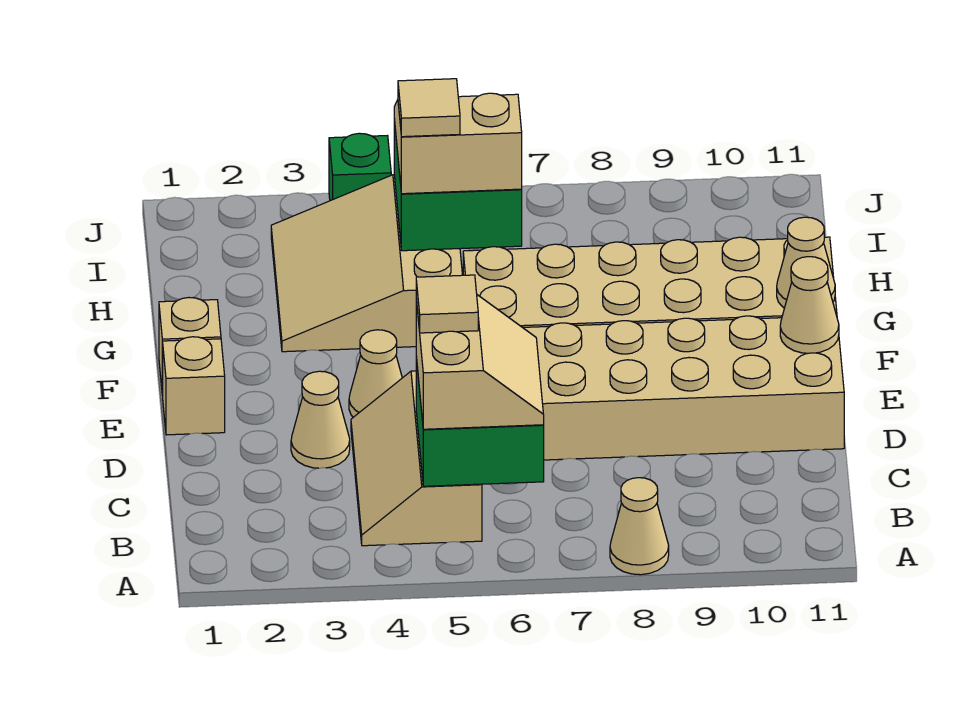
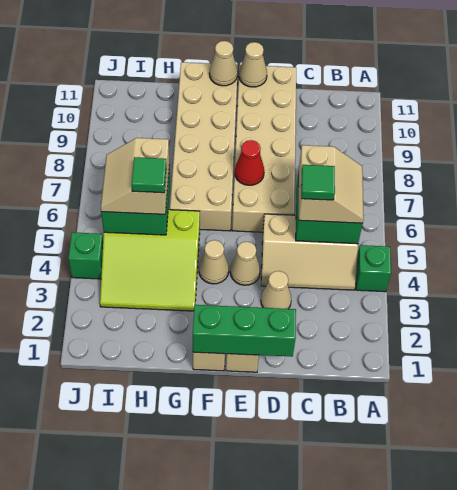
none -> green 1x1 brick [356,245,391,292]
tan 1x1 cone [610,478,669,575] -> tan 1x1 cone moved to [199,240,229,284]
tan 2x2 slope [416,295,544,429] -> tan 2x2 slope turned to [298,145,364,223]
tan 1x1 tile [416,275,478,333] -> green 1x1 tile [301,165,335,200]
none -> green 1x3 brick [193,305,296,357]
none -> red 1x1 cone [235,140,264,185]
tan 3x3 slope [271,175,462,352] -> lime 3x3 slope [100,210,200,311]
tan 1x1 tile [398,79,460,137] -> green 1x1 tile [132,157,166,193]

